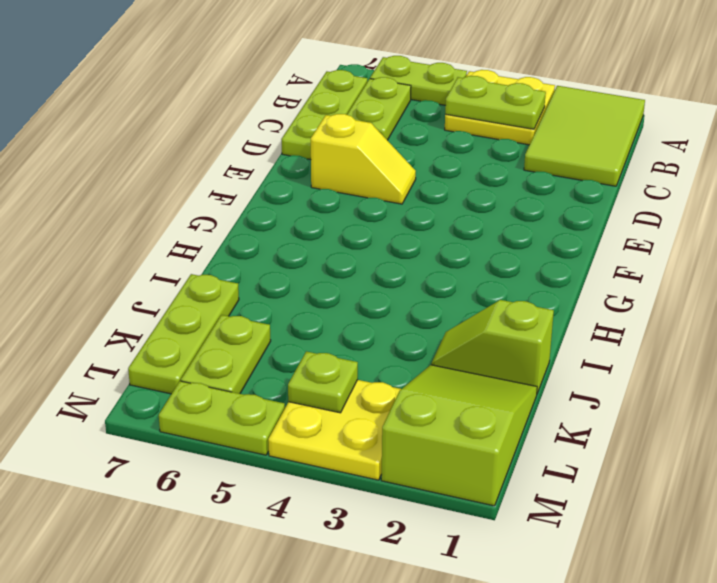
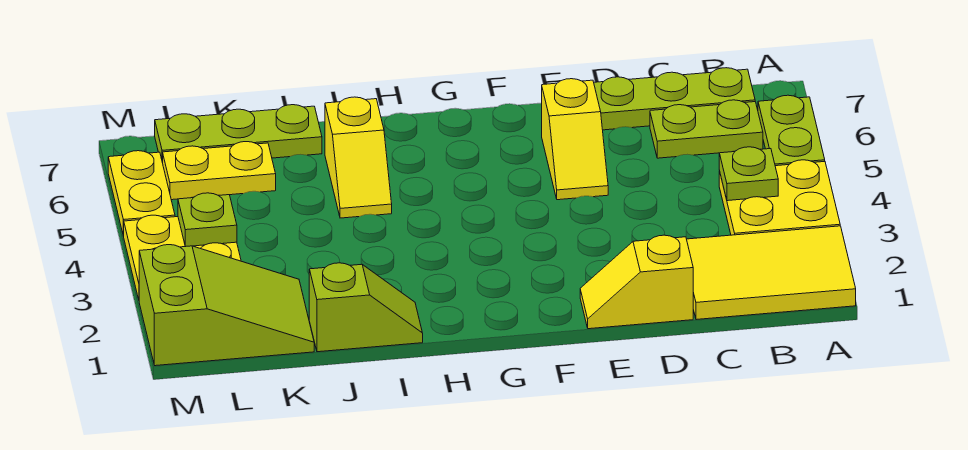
lime 2x3 tile [524,86,645,186] -> yellow 2x3 tile [687,226,856,320]
lime 1x2 plate [445,76,546,129] -> lime 1x1 plate [719,147,778,201]
none -> yellow 1x2 slope [580,235,693,329]
none -> yellow 1x2 slope [325,97,392,218]
lime 1x2 slope [431,300,554,393] -> lime 1x2 slope turned to [309,263,423,352]
lime 1x2 plate [181,315,271,394] -> yellow 1x2 plate [163,142,276,200]
lime 1x2 plate [159,381,285,455] -> yellow 1x2 plate [108,151,175,236]

